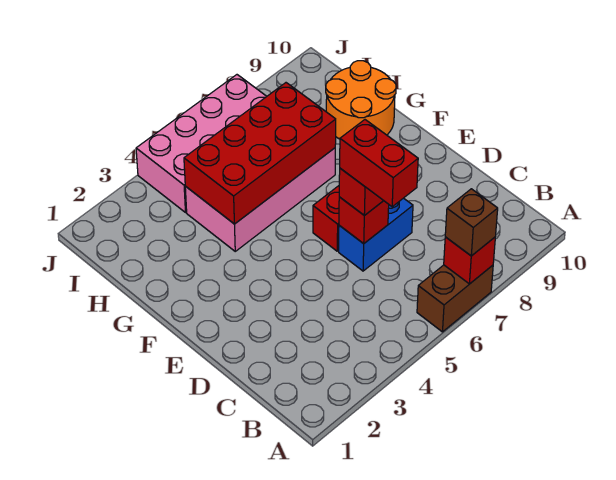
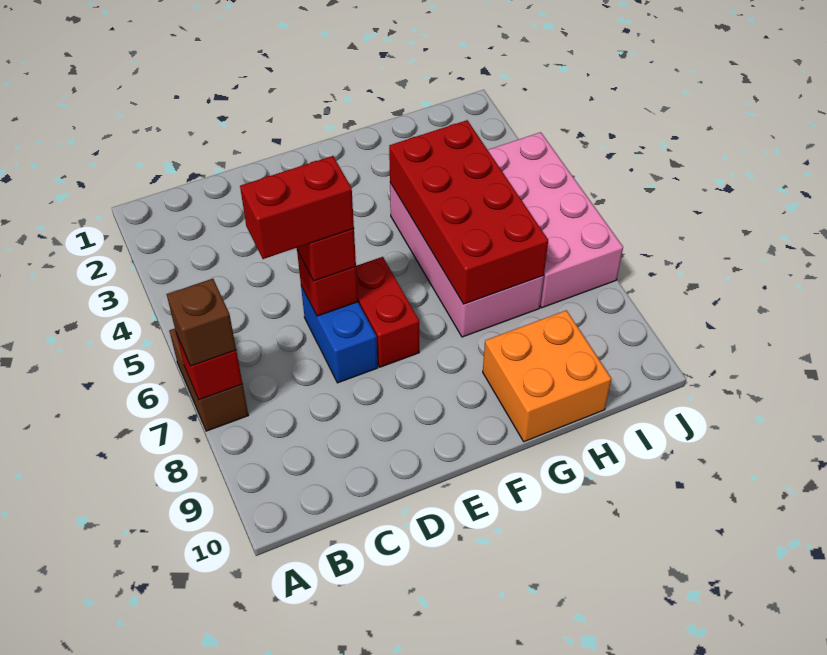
orange 2x2 round brick [326,61,396,139] -> orange 2x2 brick [483,310,611,442]

